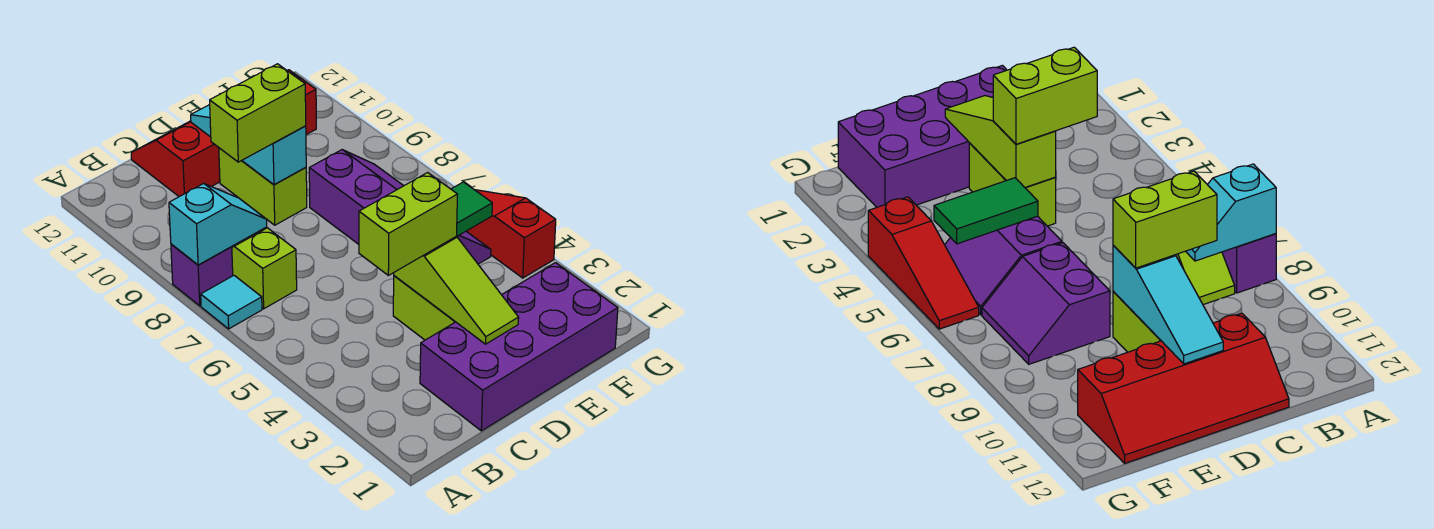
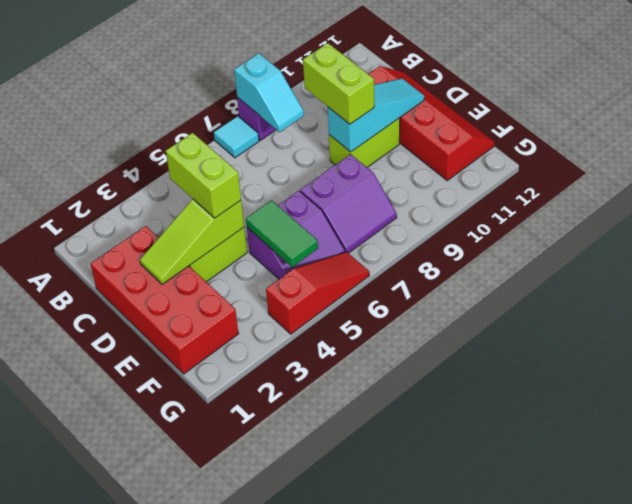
lime 1x2 slope [232,228,297,309] -> none
purple 2x4 brick [420,263,618,431] -> red 2x4 brick [91,226,238,374]

